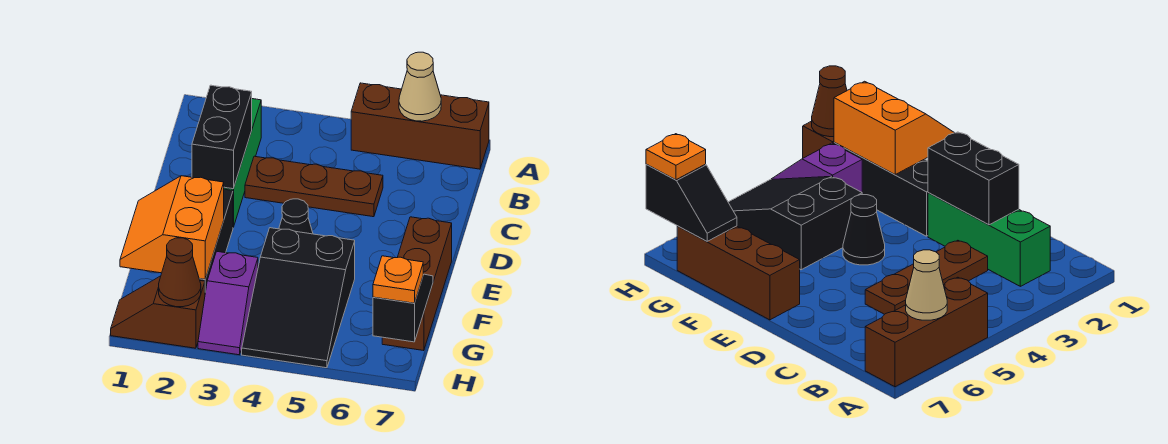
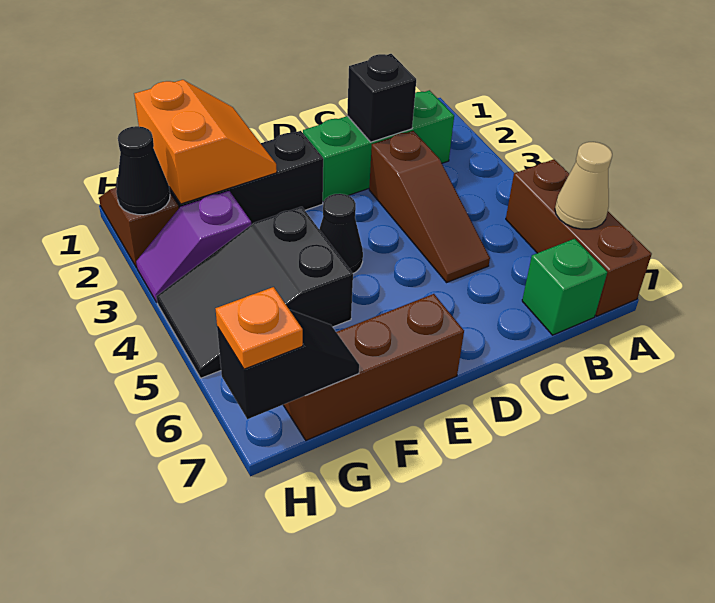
none -> green 1x1 brick [522,239,607,335]
black 1x2 brick [192,85,252,189] -> black 1x1 brick [347,54,416,142]
brown 1x3 plate [245,156,383,217] -> brown 1x3 slope [369,131,490,282]
orange 2x2 slope [120,176,224,279] -> orange 2x2 slope turned to [134,80,277,204]
brown 1x1 cone [159,238,201,307] -> black 1x1 cone [116,126,170,215]

